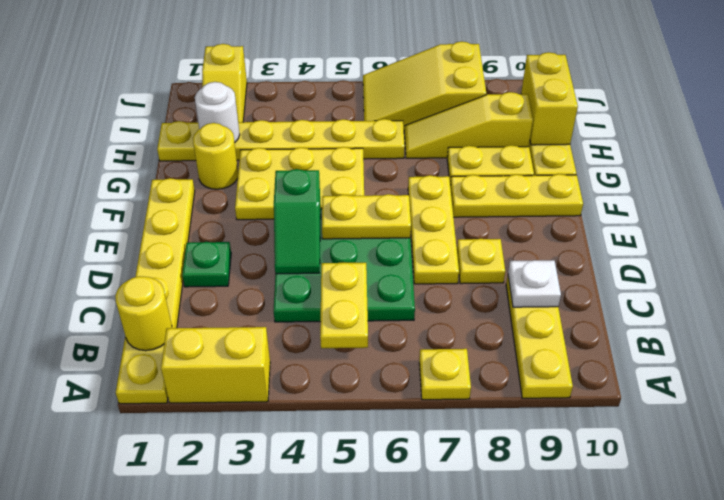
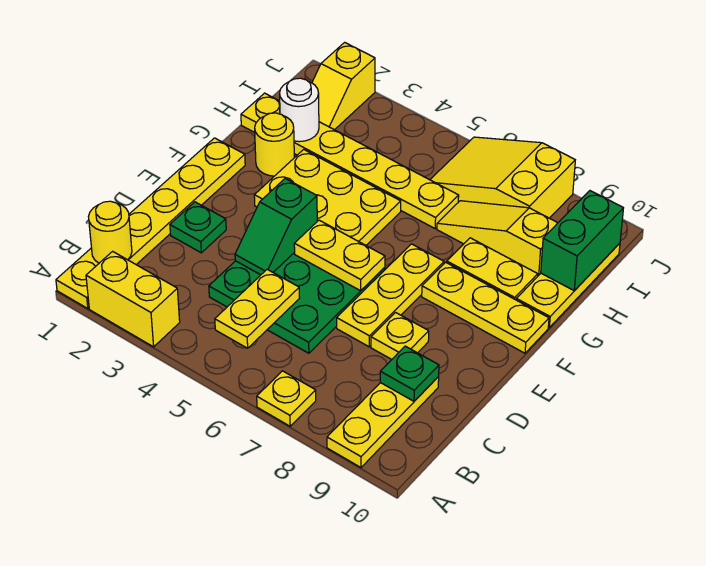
white 1x1 plate [508,260,561,307] -> green 1x1 plate [380,346,439,401]
yellow 1x2 brick [521,52,578,145] -> green 1x2 brick [541,191,623,291]

